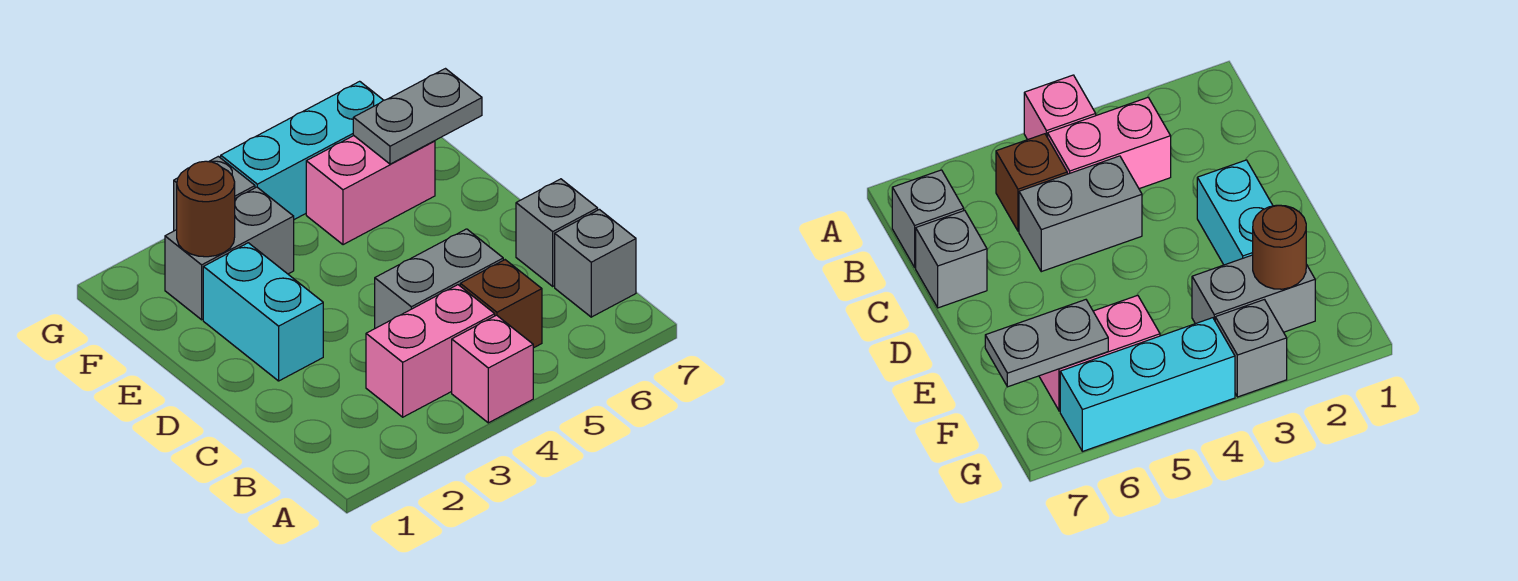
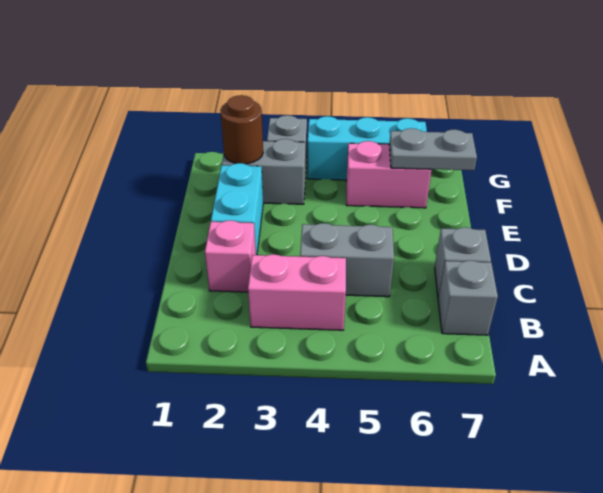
pink 1x1 brick [452,315,533,423] -> pink 1x1 brick moved to [205,220,256,292]
brown 1x1 brick [460,260,542,348] -> none

